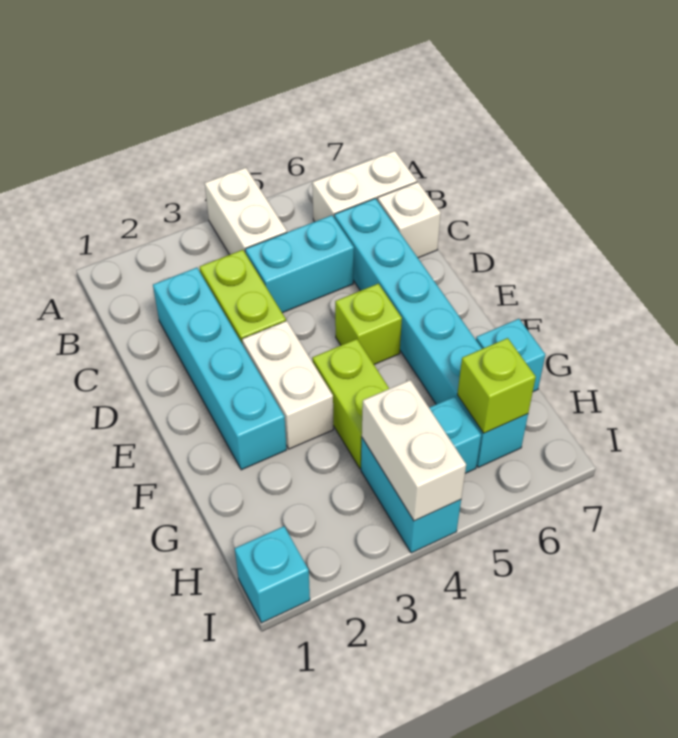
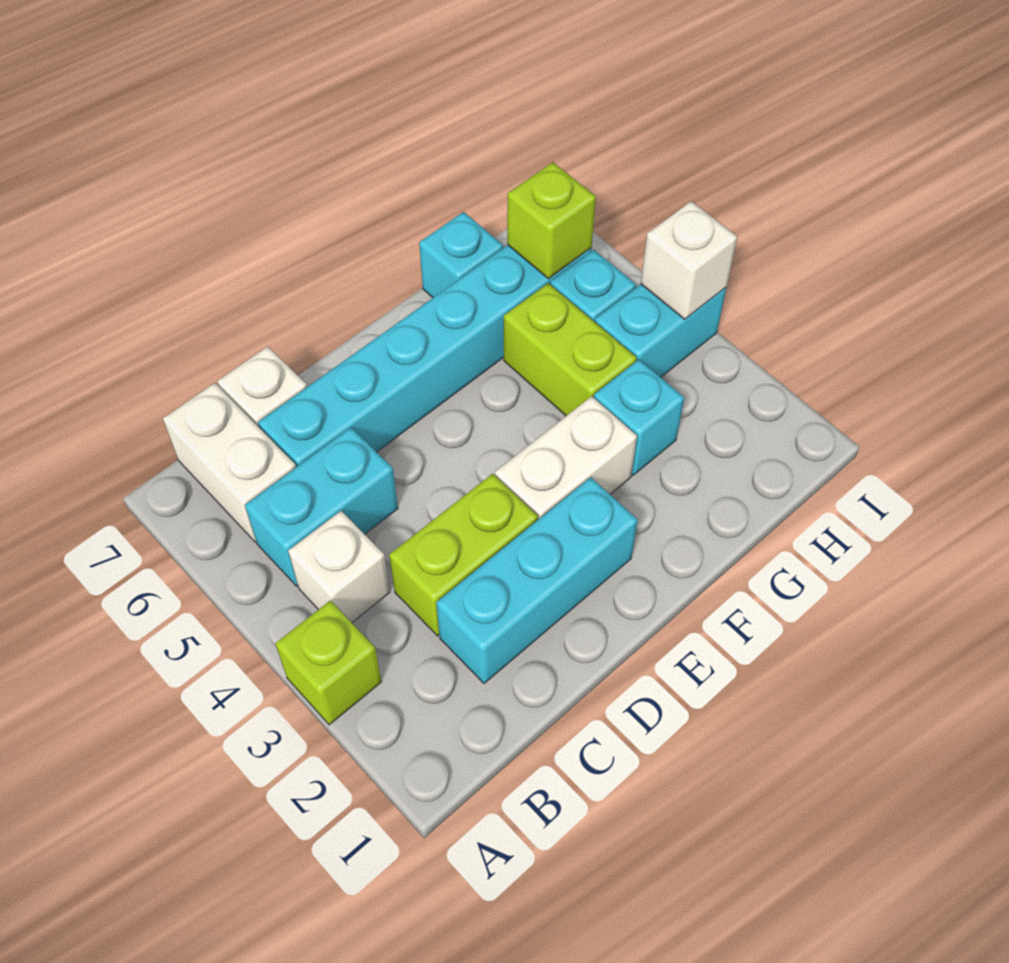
white 1x2 brick [205,168,287,255] -> white 1x1 brick [288,511,390,622]
cyan 1x4 brick [153,268,287,470] -> cyan 1x3 brick [436,477,638,683]
cyan 1x2 brick [245,215,354,313] -> cyan 1x2 brick turned to [245,428,398,586]
lime 1x1 brick [335,284,402,364] -> lime 1x1 brick moved to [275,600,382,725]
lime 1x2 brick [312,339,389,468] -> lime 1x2 brick turned to [504,283,637,416]
white 1x2 brick [362,380,466,521] -> white 1x1 brick [641,201,737,319]
cyan 1x1 brick [235,526,310,623] -> cyan 1x1 brick moved to [594,359,684,475]

